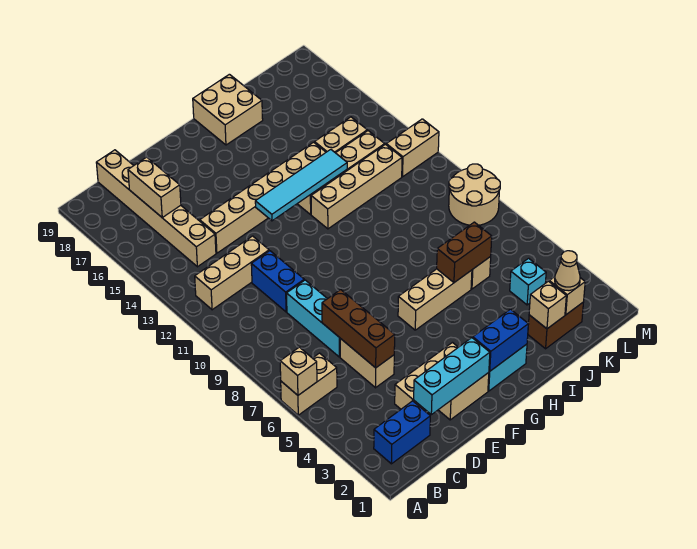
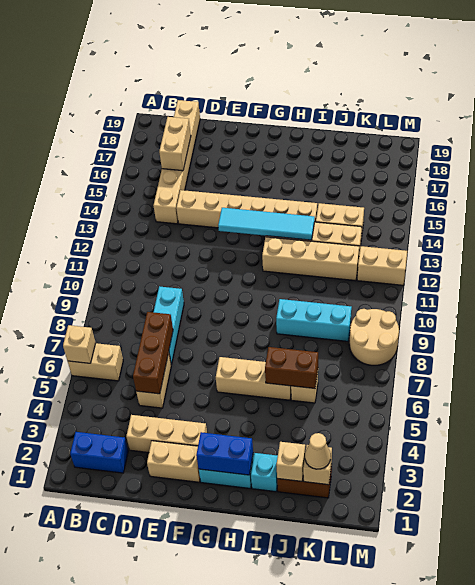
tan 1x3 brick [195,236,269,310] -> none
cyan 1x3 brick [414,338,490,415] -> cyan 1x3 brick moved to [276,299,352,341]
blue 1x2 brick [251,251,304,312] -> none
tan 2x2 brick [193,74,263,145] -> none
cyan 1x1 brick [510,258,546,305] -> cyan 1x1 brick moved to [251,453,278,492]

